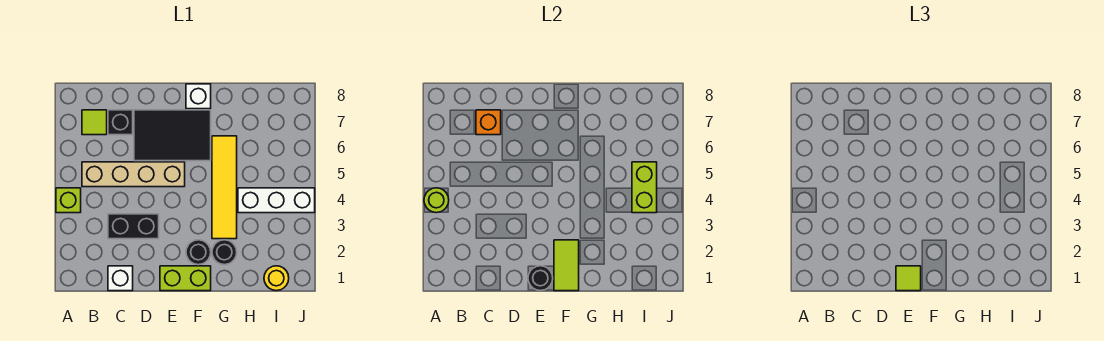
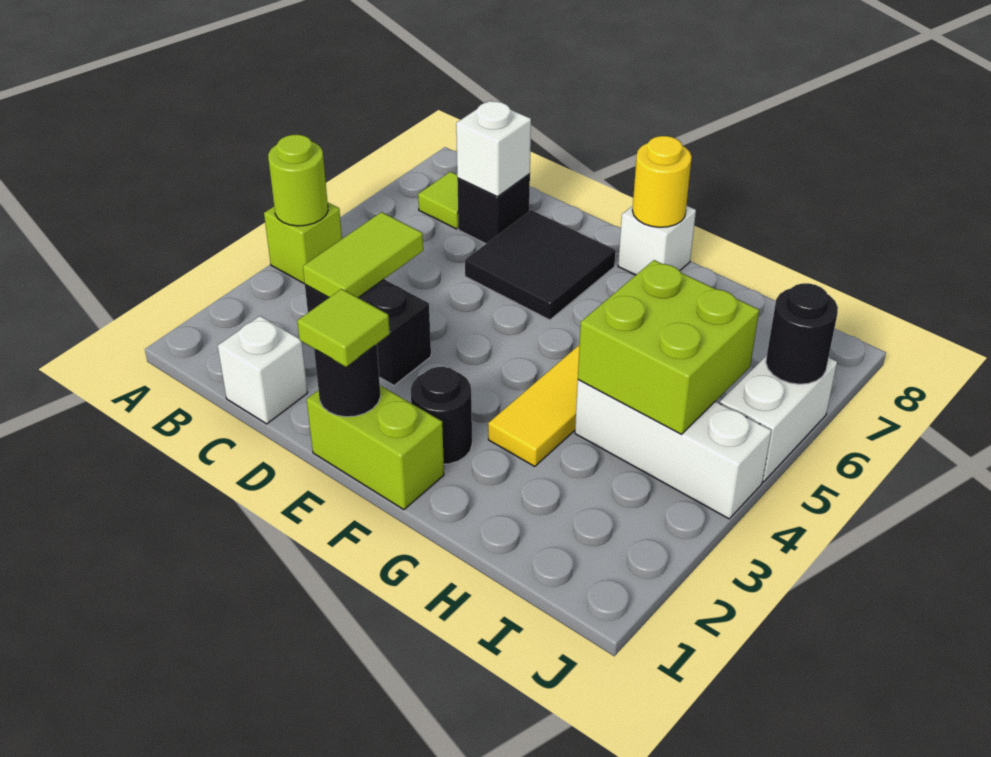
tan 1x4 brick [82,162,185,187] -> none
orange 1x1 brick [476,110,501,135] -> white 1x1 brick [456,101,531,197]
black 2x3 tile [134,110,211,161] -> black 2x2 tile [465,210,616,320]
lime 1x2 tile [554,240,579,291] -> lime 1x2 tile moved to [303,212,423,298]
black 1x1 round brick [212,240,237,265] -> black 1x1 round brick moved to [766,283,838,384]
yellow 1x1 round brick [264,266,289,291] -> yellow 1x1 round brick moved to [632,136,692,227]
lime 1x2 brick [632,162,657,213] -> lime 2x2 brick [578,260,759,434]
none -> white 1x2 brick [720,355,837,482]

